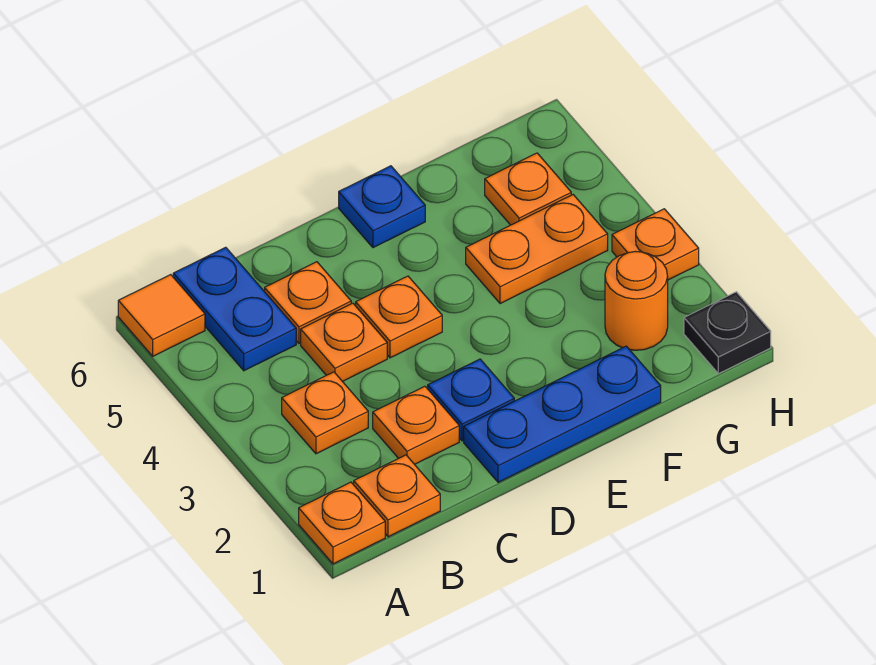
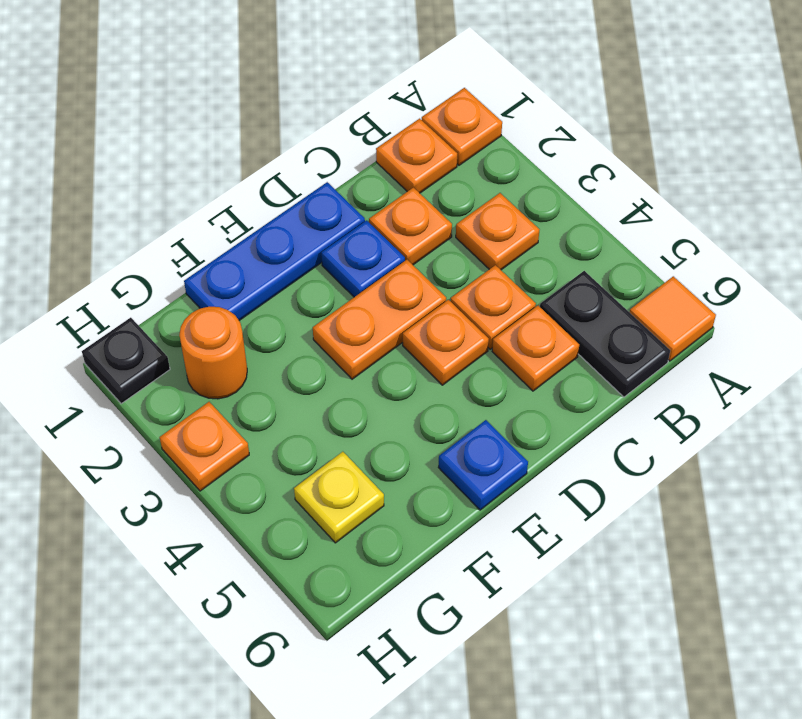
blue 1x2 plate [173,247,296,371] -> black 1x2 plate [540,271,670,397]
orange 1x2 plate [466,195,608,304] -> orange 1x2 plate moved to [313,260,446,379]
orange 1x1 plate [485,153,571,225] -> yellow 1x1 plate [294,452,384,543]

